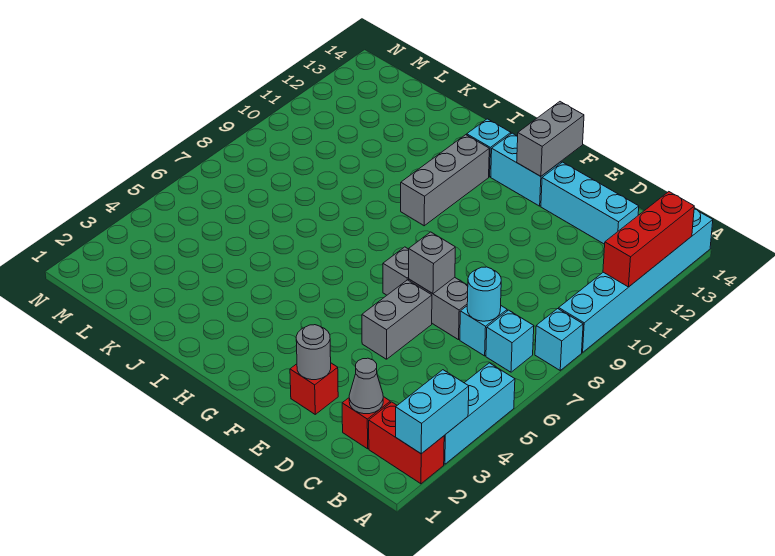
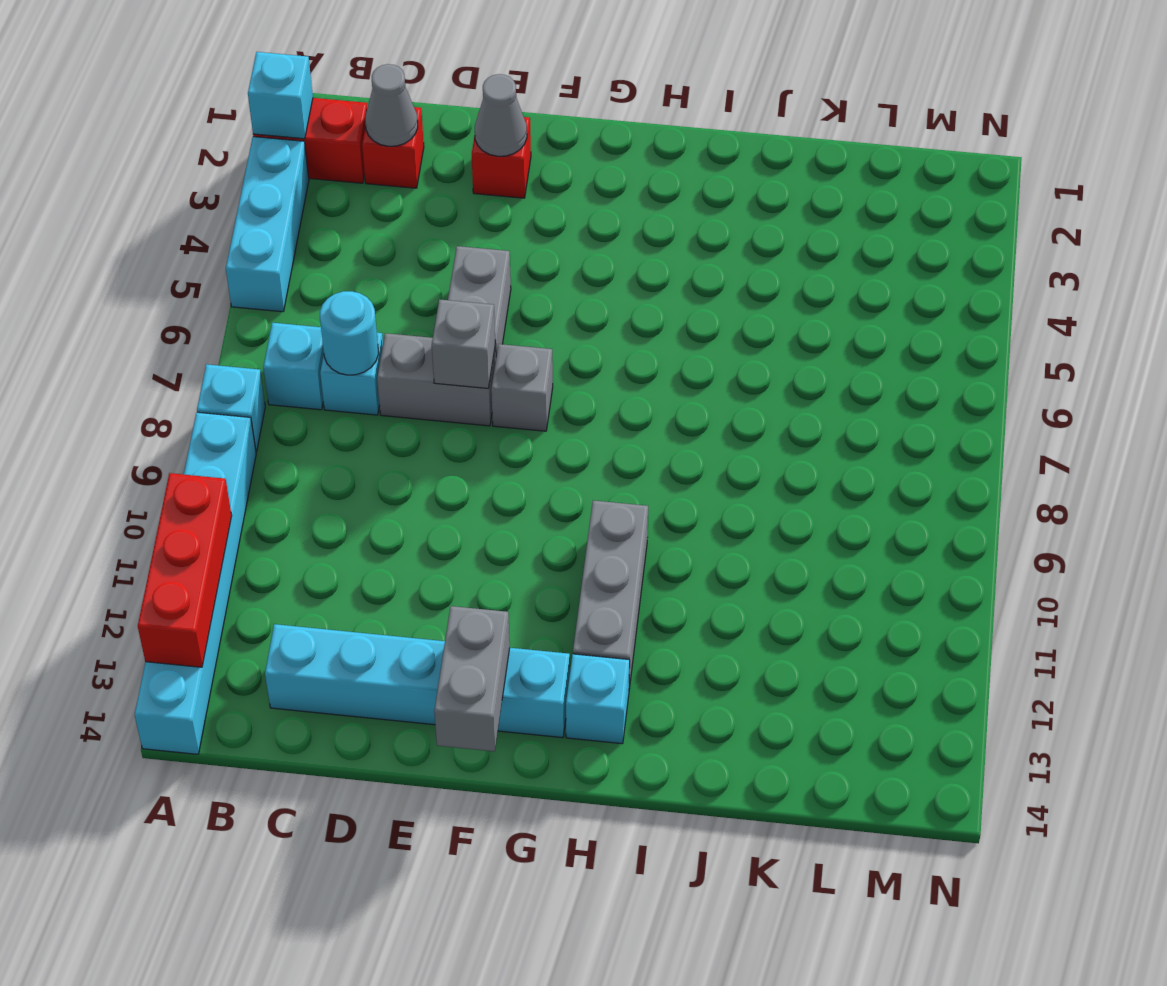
cyan 1x2 brick [396,370,469,454] -> cyan 1x1 brick [248,52,313,139]
grey 1x1 round brick [296,325,331,380] -> grey 1x1 cone [475,74,527,156]

